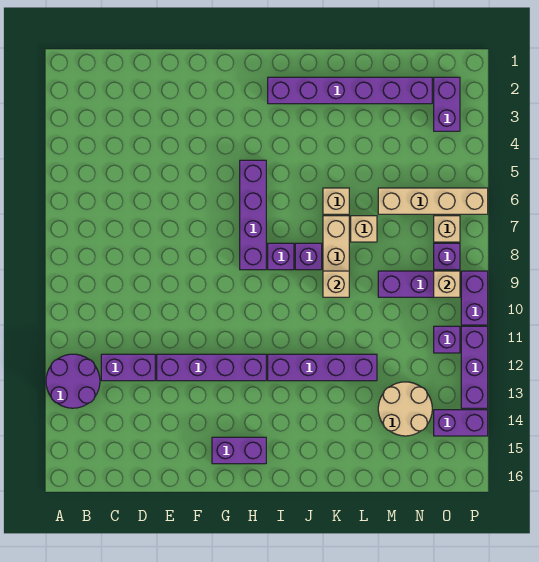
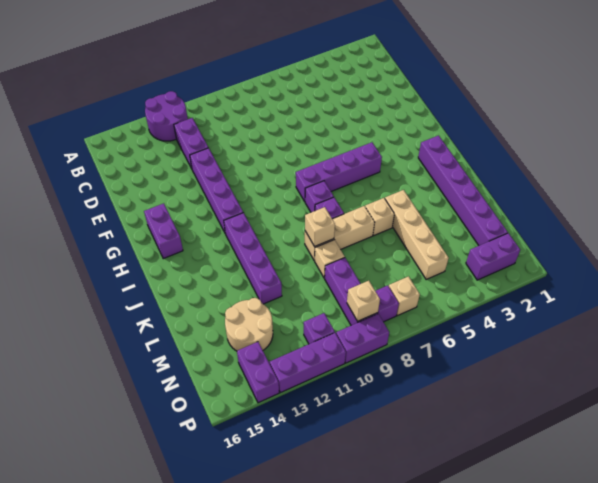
tan 1x1 brick [351,216,377,242] -> tan 1x1 brick moved to [315,240,345,278]
tan 1x4 brick [378,188,488,214] -> tan 1x4 brick moved to [385,190,449,279]

